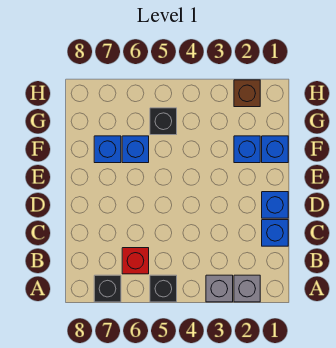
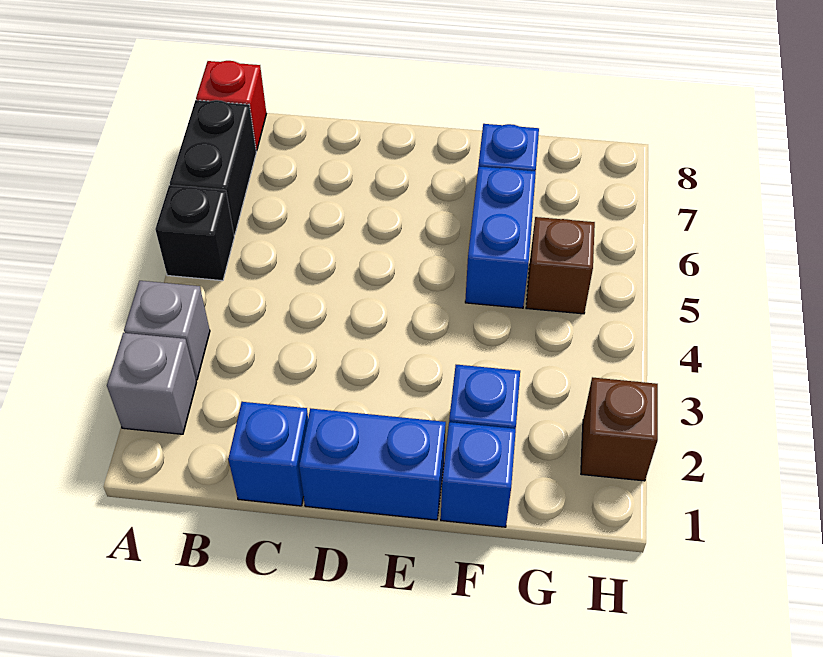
black 1x1 brick [94,275,121,302] -> black 1x2 brick [170,100,256,235]
red 1x1 brick [122,248,149,274] -> red 1x1 brick moved to [196,61,266,151]
blue 1x1 brick [262,192,288,218] -> blue 1x2 brick [299,408,446,520]
blue 1x1 brick [122,136,149,163] -> blue 1x2 brick [465,166,536,308]
black 1x1 brick [150,108,177,135] -> brown 1x1 brick [526,217,595,314]

